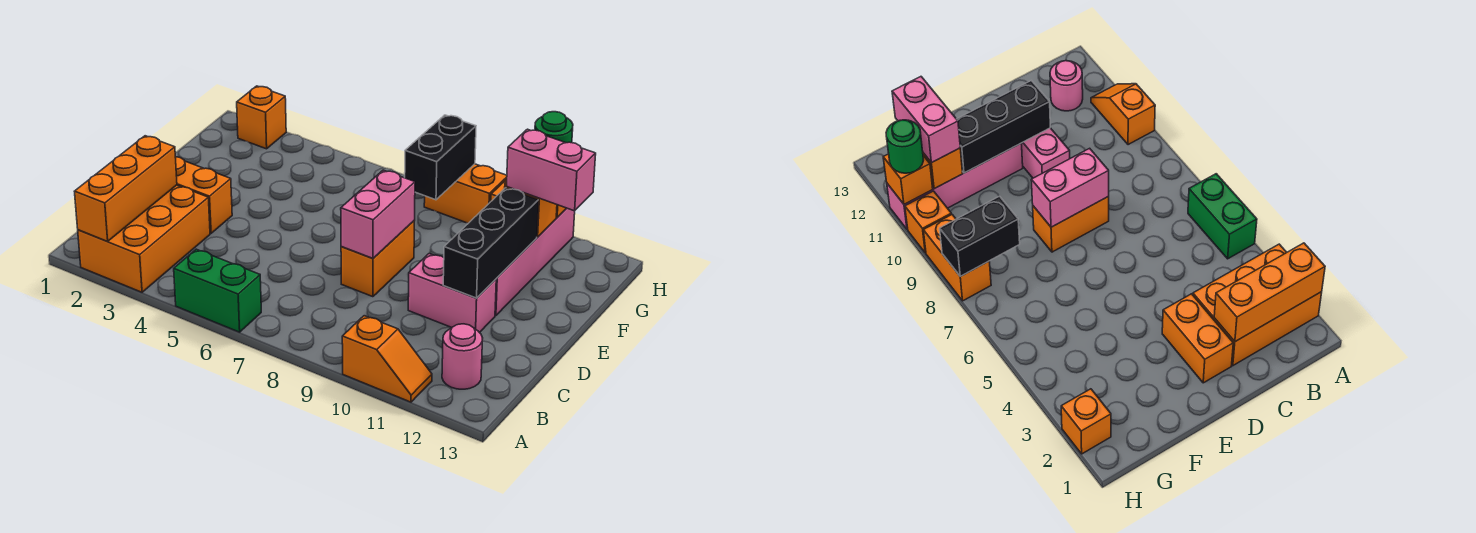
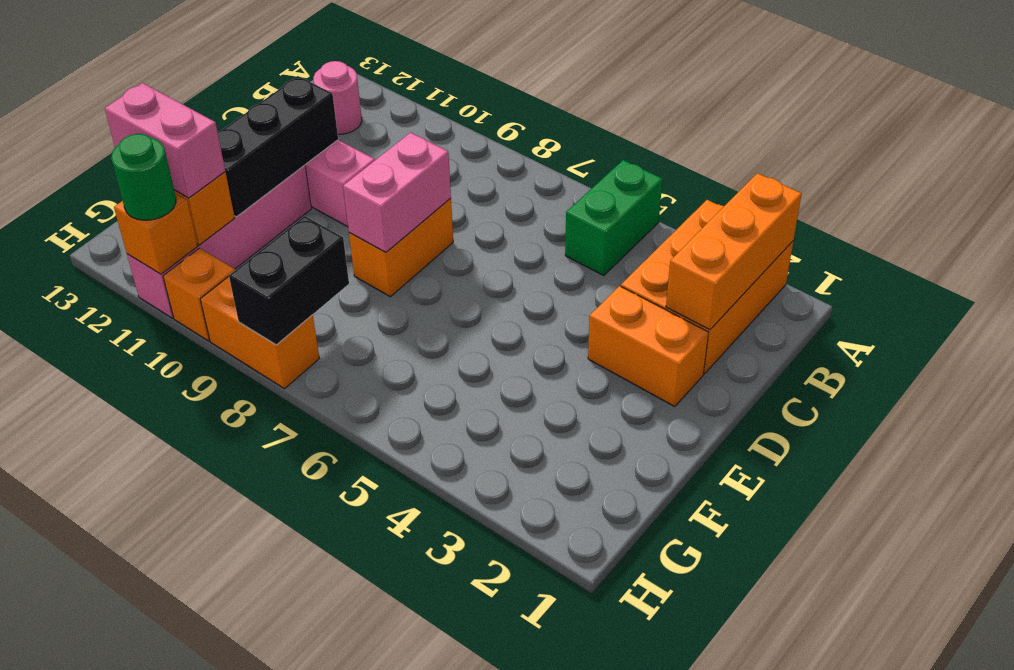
green 1x2 brick [174,249,261,332] -> green 1x2 brick turned to [565,160,662,276]
orange 1x2 slope [342,316,432,402] -> none
orange 1x1 brick [237,86,286,149] -> none

